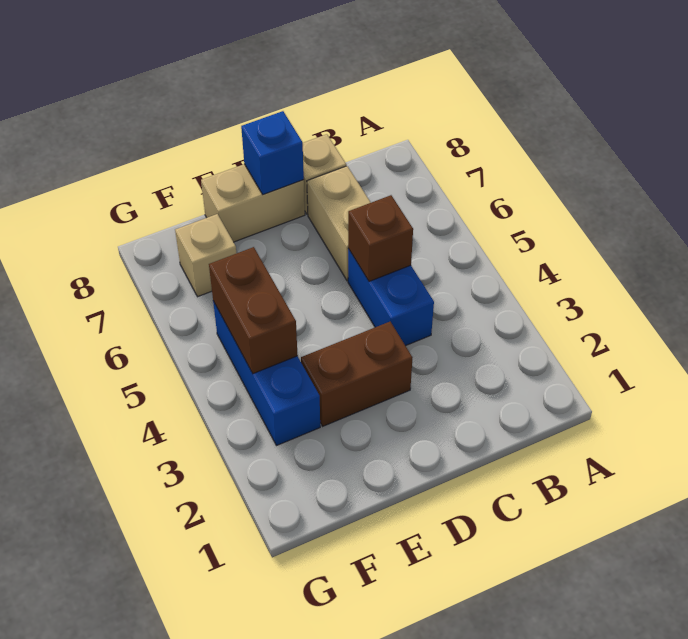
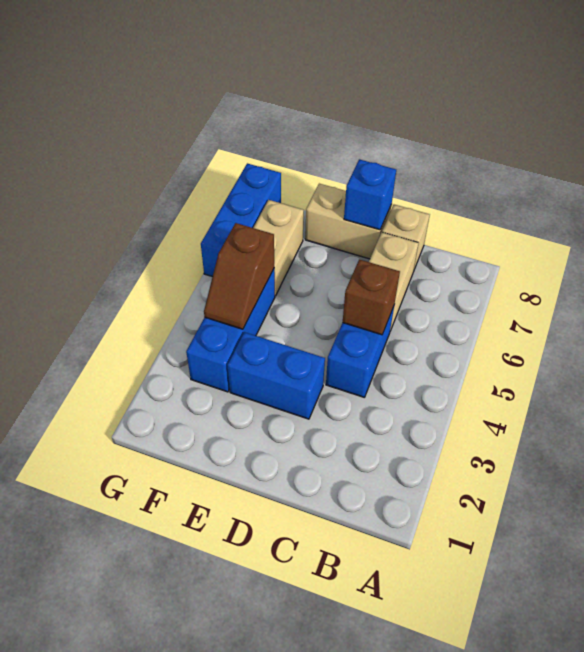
brown 1x2 brick [301,322,412,426] -> blue 1x2 brick [227,332,325,419]
brown 1x2 brick [209,247,298,374] -> brown 1x2 slope [204,223,274,329]
tan 1x1 brick [175,214,236,297] -> tan 1x2 brick [253,200,304,296]
none -> blue 1x3 brick [201,163,281,277]

